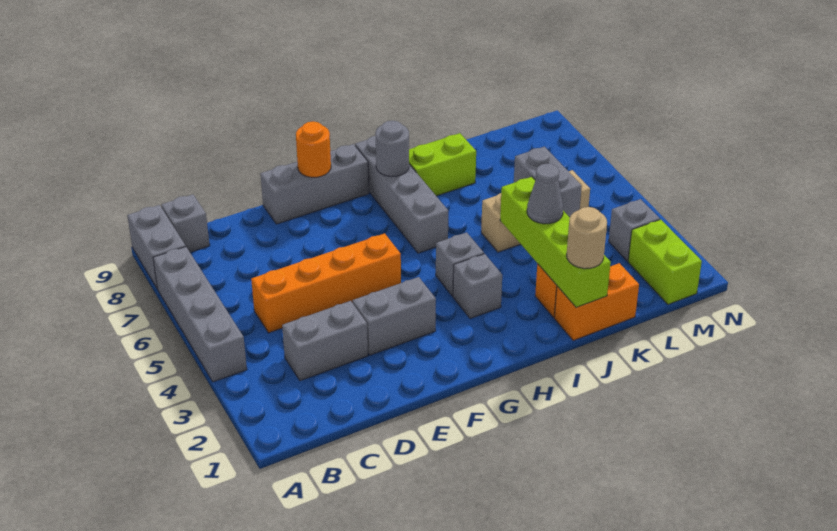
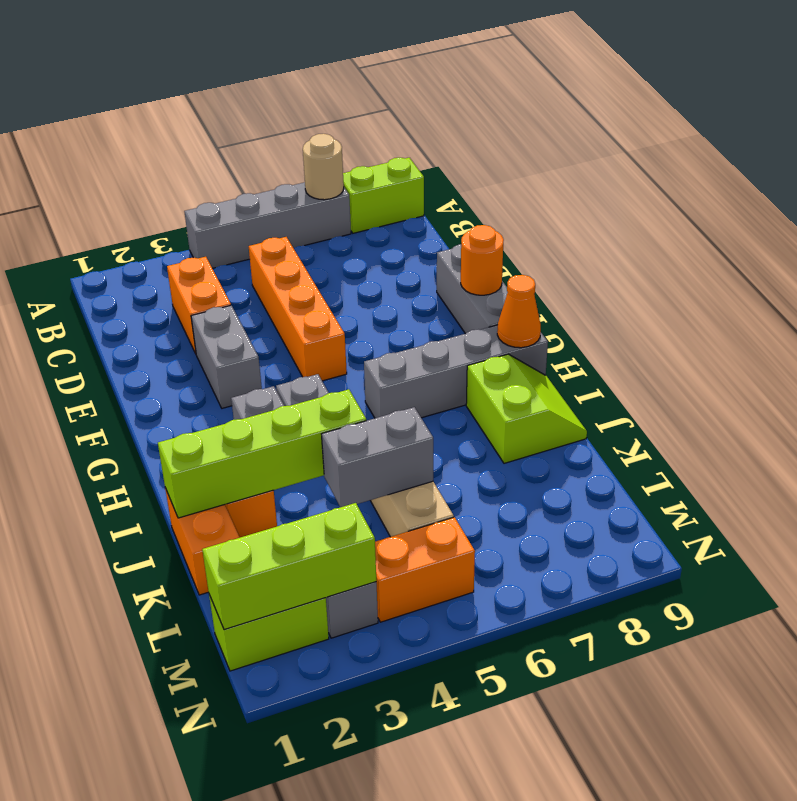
grey 1x2 brick [127,205,186,289] -> lime 1x2 brick [343,158,424,233]
grey 1x1 brick [161,195,210,252] -> none
grey 1x2 brick [282,301,368,381] -> orange 1x2 brick [167,257,231,353]
grey 1x1 round brick [375,121,409,176] -> none
none -> orange 1x1 cone [497,275,541,348]
tan 1x1 round brick [567,207,607,269] -> tan 1x1 round brick moved to [303,134,344,200]
grey 1x1 cone [527,164,563,224] -> none
none -> lime 1x3 brick [202,503,376,630]
none -> orange 1x2 brick [375,517,475,622]

